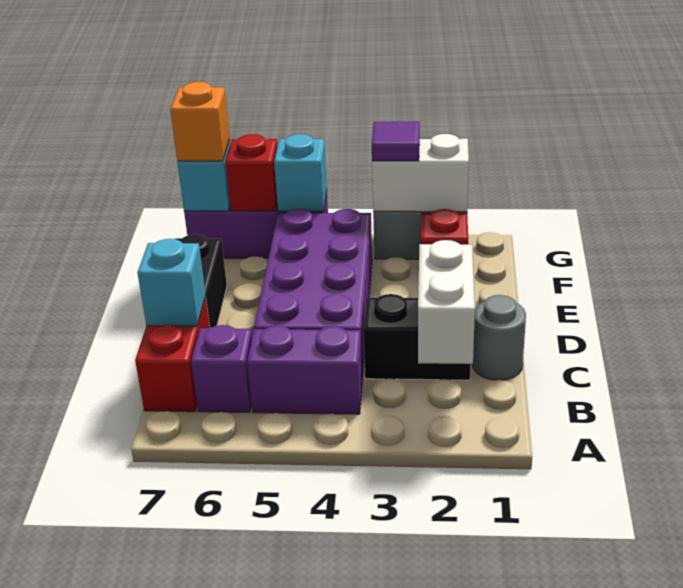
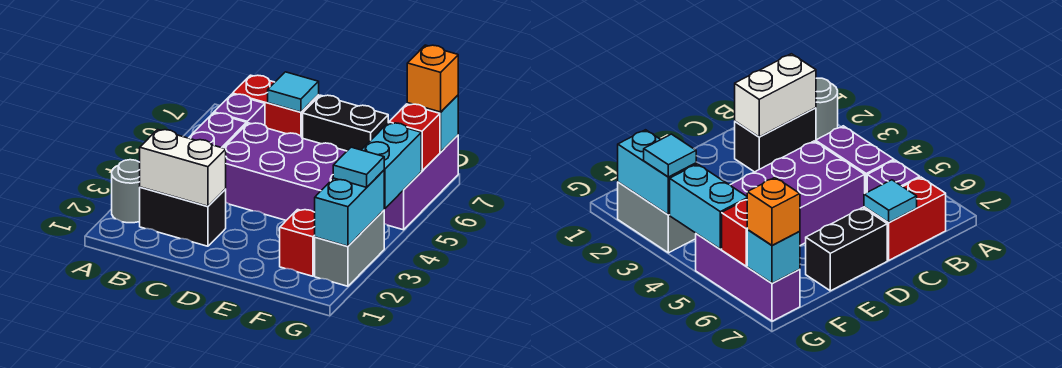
grey 1x1 round brick [472,295,526,380] -> grey 1x1 round brick moved to [112,160,140,223]
black 1x2 brick [364,294,471,380] -> black 1x2 brick turned to [140,187,226,246]
cyan 1x1 brick [137,239,206,326] -> cyan 1x1 tile [268,72,319,112]
white 1x2 brick [372,134,469,212] -> cyan 1x2 brick [315,170,384,246]
purple 1x1 tile [372,122,420,161] -> cyan 1x1 tile [333,147,384,187]
cyan 1x1 brick [274,134,327,211] -> cyan 1x2 brick [362,123,421,209]

